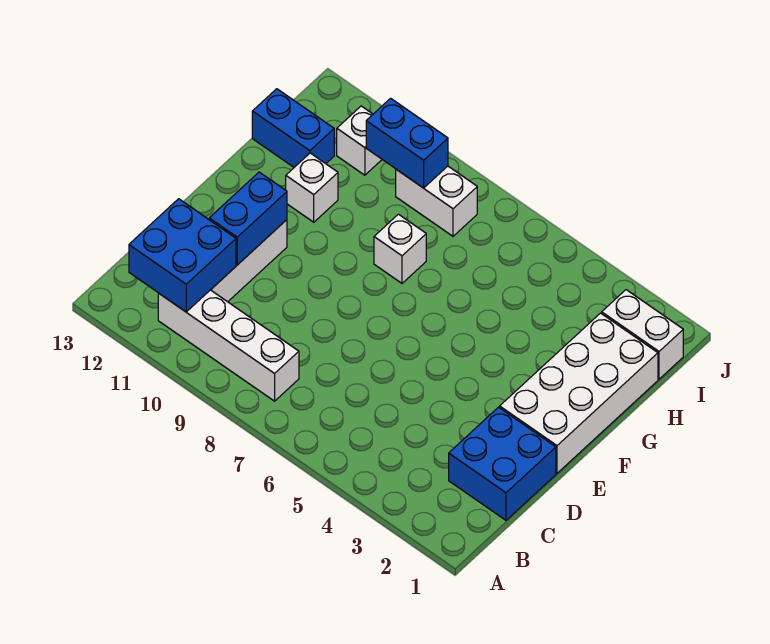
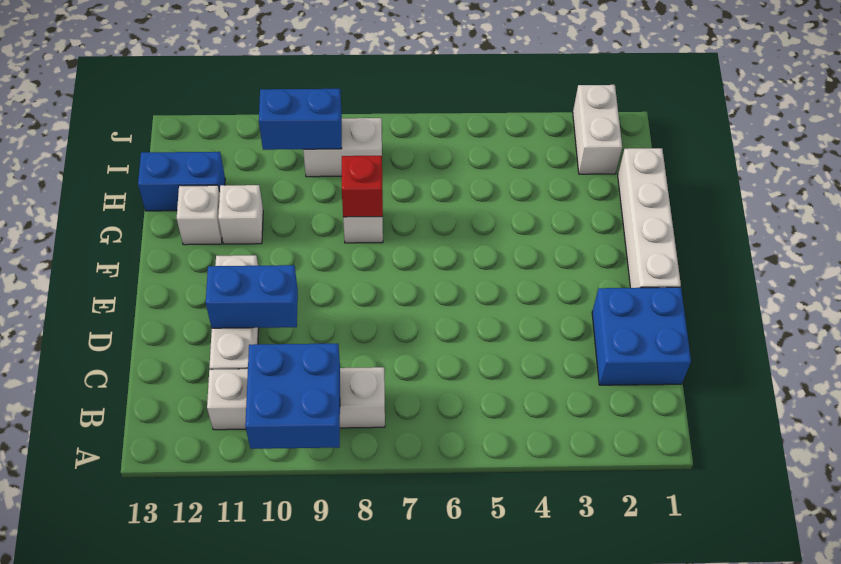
blue 2x2 brick [129,199,236,312] -> blue 2x2 brick moved to [245,344,340,449]
blue 1x2 brick [209,172,287,265] -> blue 1x2 brick turned to [206,265,298,328]
white 2x4 brick [500,313,658,473] -> white 1x4 brick [618,148,681,288]
none -> red 1x1 brick [342,156,383,217]
white 1x2 brick [602,290,683,379] -> white 1x2 brick turned to [573,85,622,174]
white 1x1 brick [337,106,382,175] -> white 1x1 brick moved to [177,185,222,245]

